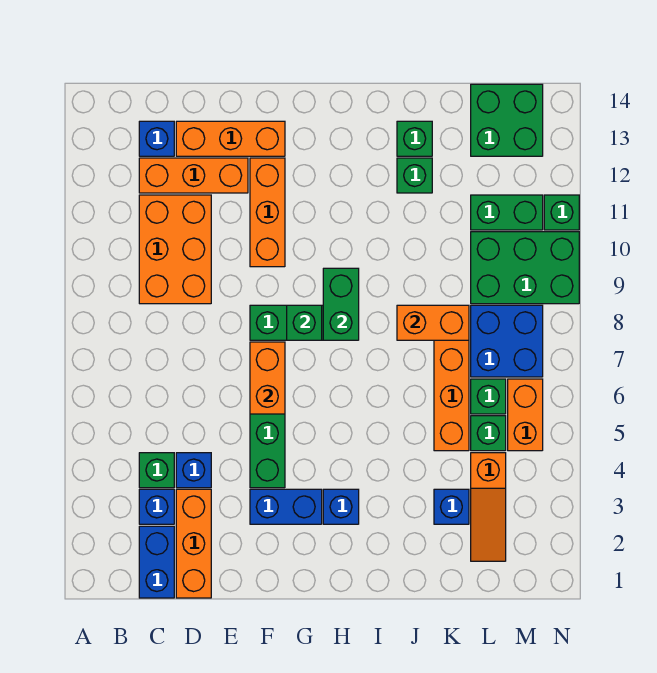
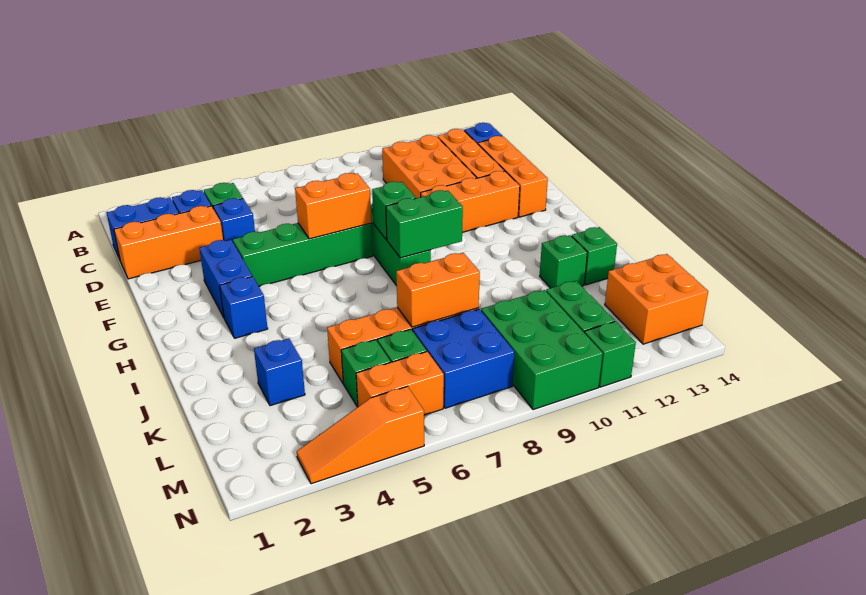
orange 2x3 brick [139,195,211,304] -> orange 2x3 brick turned to [382,135,476,198]
orange 1x2 brick [397,305,469,340] -> orange 1x2 brick turned to [396,253,480,327]
orange 1x3 slope [471,453,506,561] -> orange 1x3 slope moved to [297,386,424,484]
green 2x2 brick [471,84,543,156] -> orange 2x2 brick [605,254,708,344]

